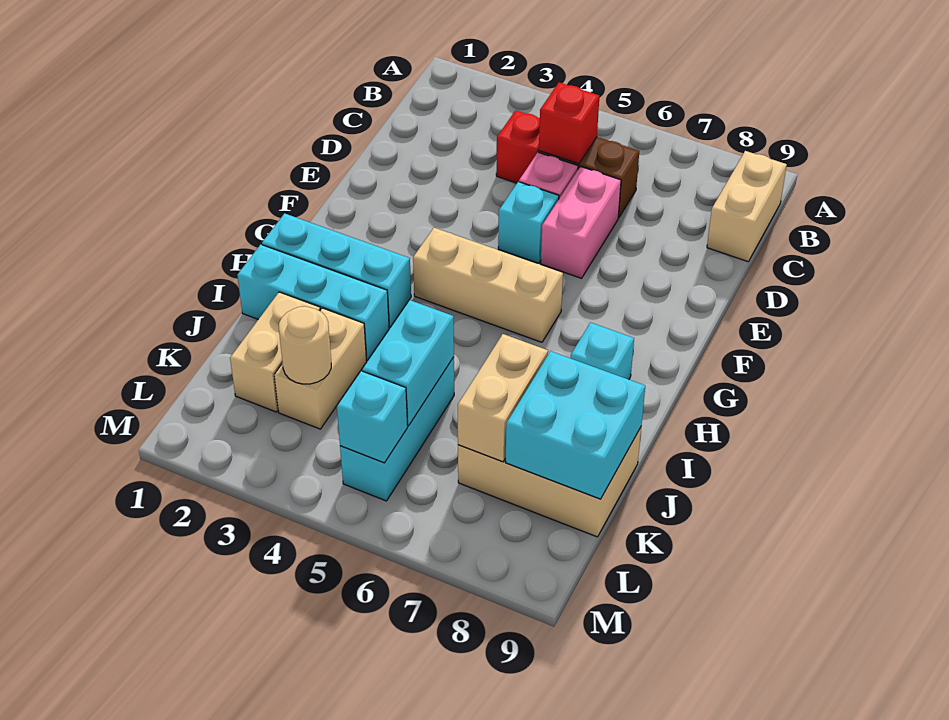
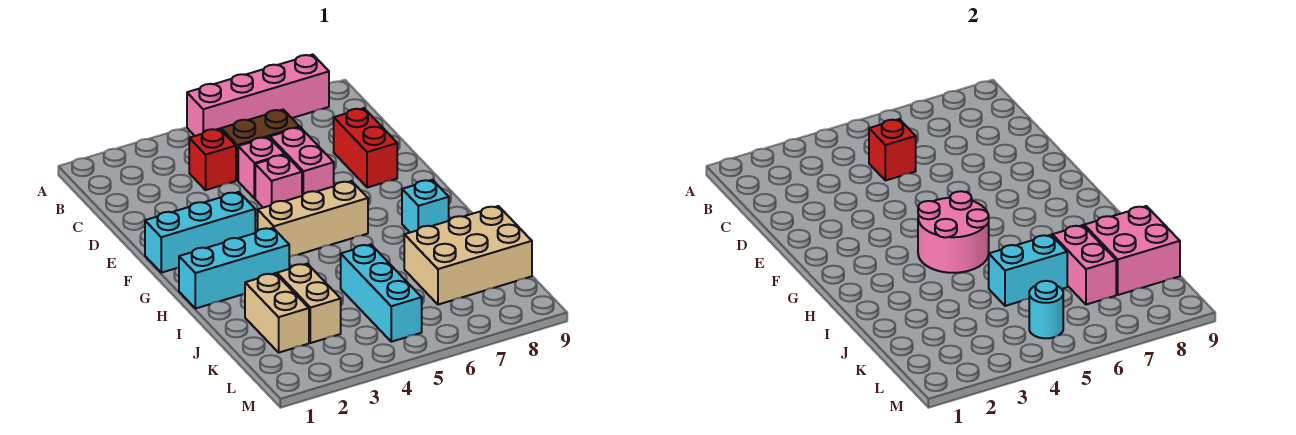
none -> pink 1x4 brick [187,54,329,136]
tan 1x2 brick [707,151,787,262] -> none
none -> red 1x2 brick [334,108,397,188]
cyan 1x1 brick [498,182,559,263] -> pink 1x1 brick [255,155,302,208]
none -> pink 2x2 round brick [918,191,989,273]
cyan 1x3 brick [237,245,389,360] -> cyan 1x3 brick moved to [145,192,255,273]
cyan 1x2 brick [362,300,454,426] -> cyan 1x2 brick turned to [989,235,1067,306]
tan 1x2 brick [458,334,548,462] -> pink 1x2 brick [1052,225,1116,305]
cyan 2x2 brick [506,351,645,499] -> pink 2x2 brick [1084,206,1180,295]
tan 1x1 round brick [279,306,331,384] -> none
cyan 1x1 brick [337,371,408,463] -> cyan 1x1 round brick [1029,281,1063,338]

